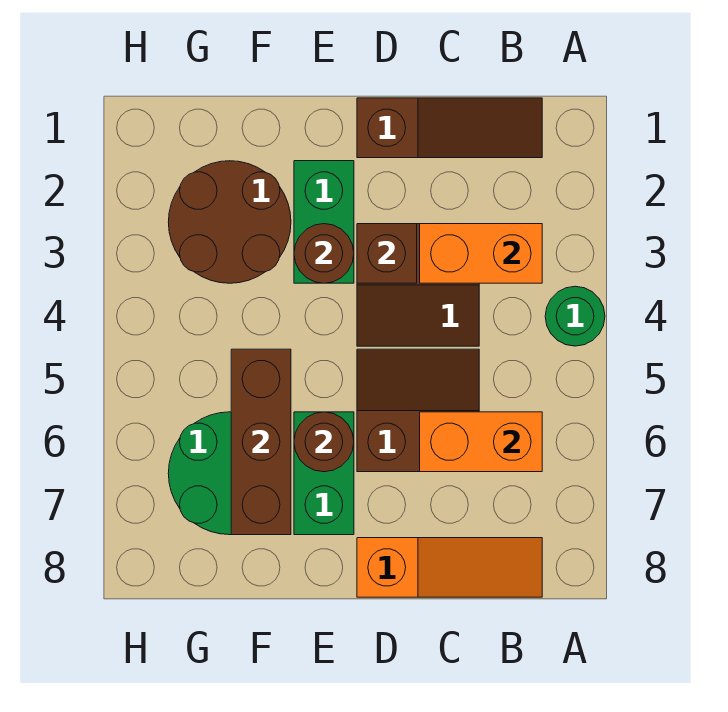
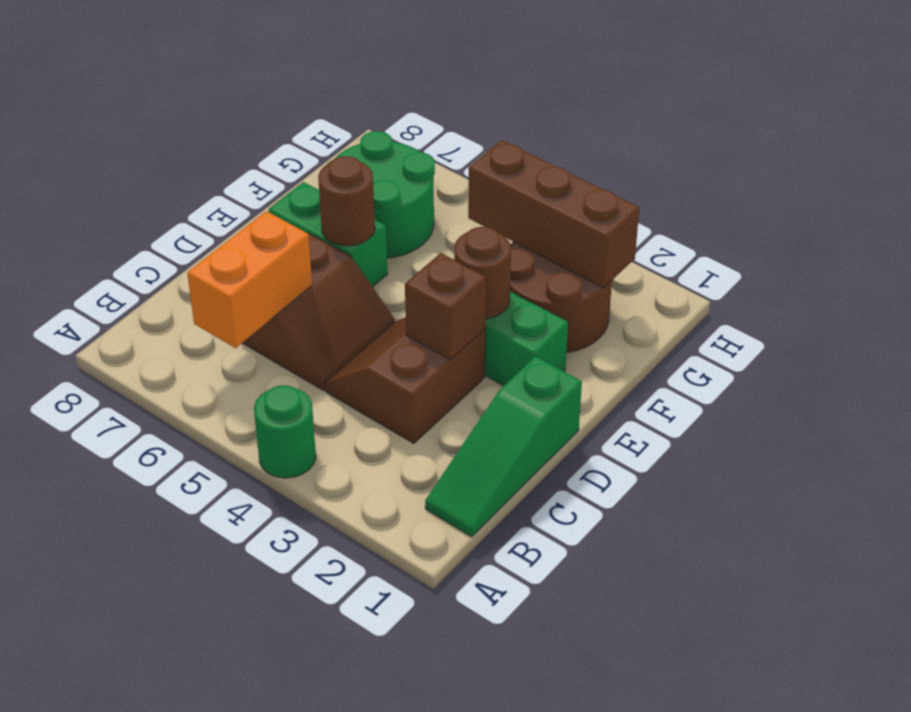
brown 1x3 slope [357,98,542,158] -> green 1x3 slope [425,356,582,537]
orange 1x2 brick [420,224,542,283] -> none
orange 1x3 slope [357,538,542,597] -> none
brown 1x3 brick [231,349,291,535] -> brown 1x3 brick moved to [468,140,639,288]

